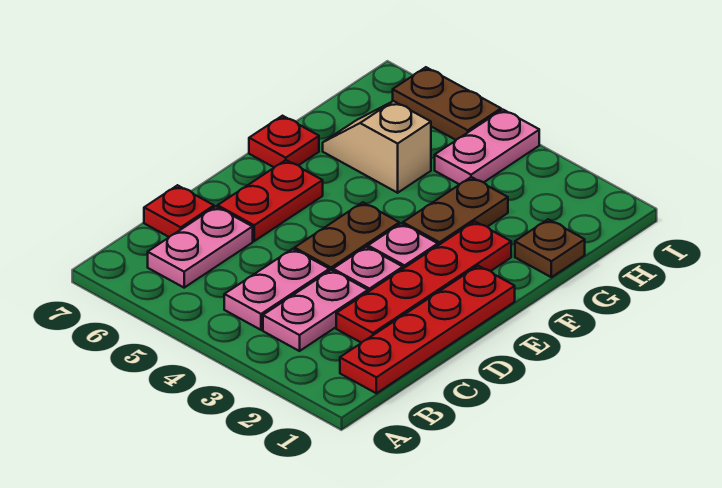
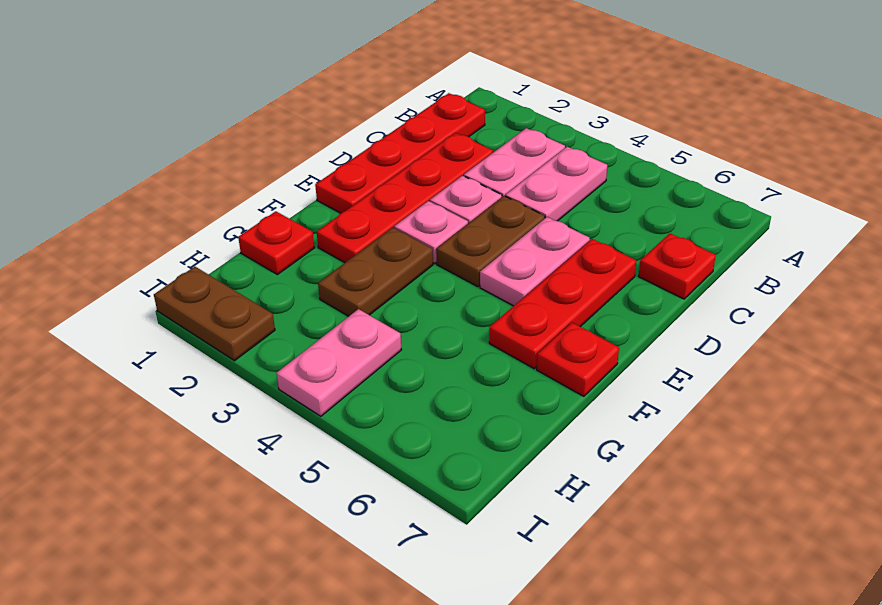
pink 1x2 plate [148,207,253,288] -> pink 1x2 plate moved to [480,217,590,306]
red 1x2 plate [218,160,323,241] -> red 1x3 plate [489,239,636,368]
brown 1x1 plate [515,219,585,277] -> red 1x1 plate [238,211,314,274]
tan 1x2 slope [323,101,431,193] -> none
brown 1x2 plate [393,67,501,140] -> brown 1x2 plate moved to [154,267,275,361]

